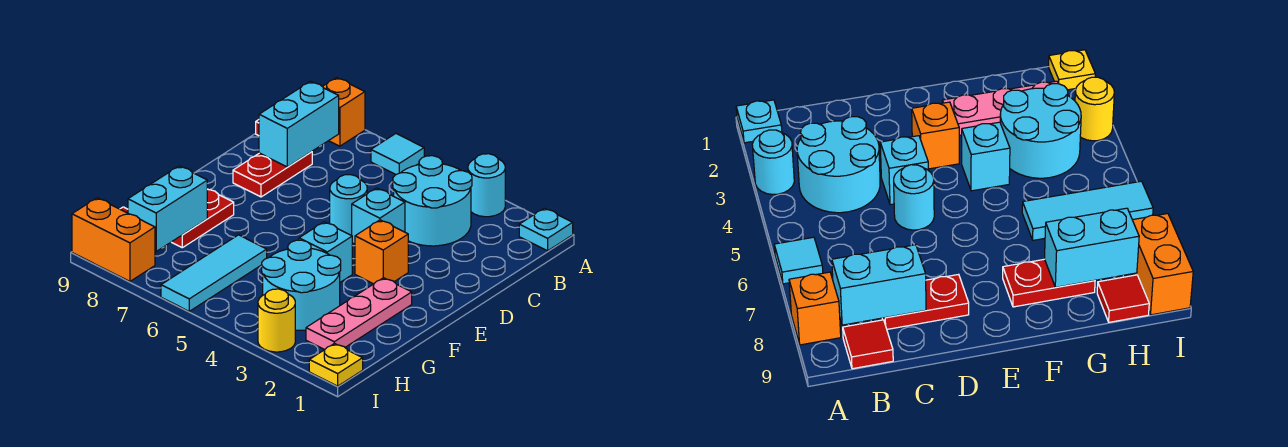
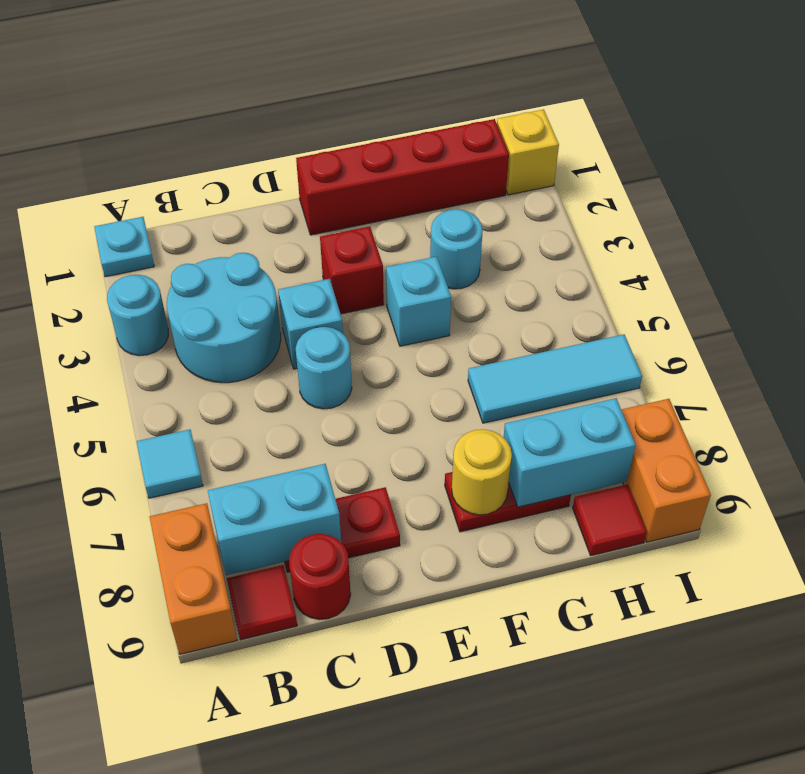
orange 1x1 brick [322,78,365,146] -> orange 1x2 brick [150,503,237,654]
none -> red 1x1 round brick [289,534,351,620]
none -> red 1x4 brick [296,119,509,235]
orange 1x1 brick [355,220,408,284] -> red 1x1 brick [320,226,384,314]
pink 1x3 plate [306,278,412,350] -> none
cyan 2x2 round brick [262,240,341,330] -> cyan 1x1 round brick [430,209,483,289]
yellow 1x1 plate [309,343,363,386] -> yellow 1x1 brick [497,109,559,195]
yellow 1x1 round brick [258,289,295,352] -> yellow 1x1 round brick moved to [452,429,512,515]

